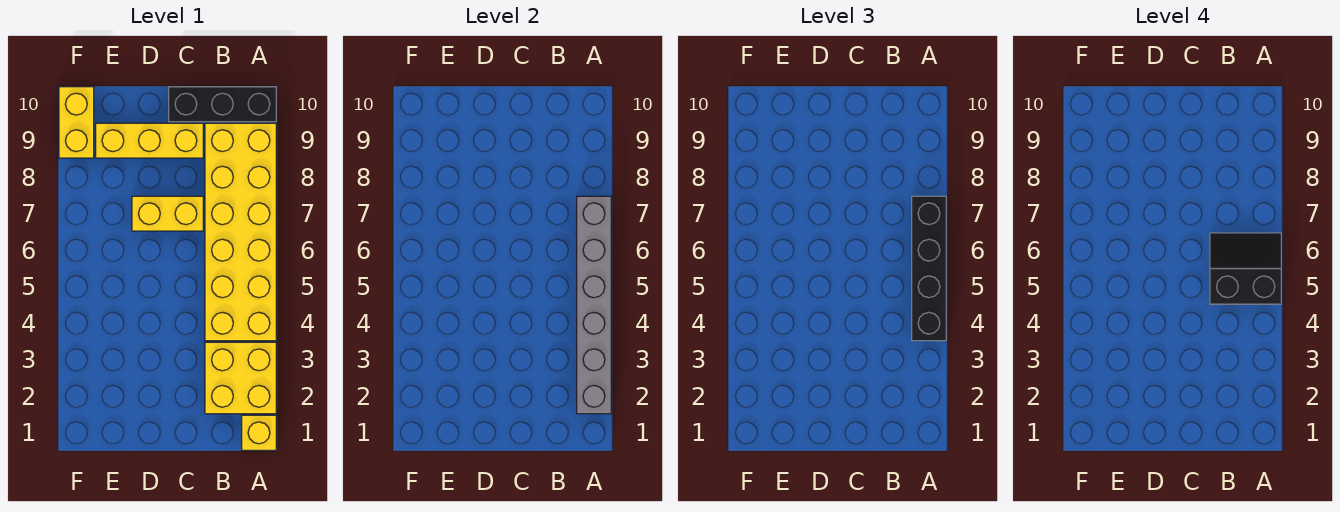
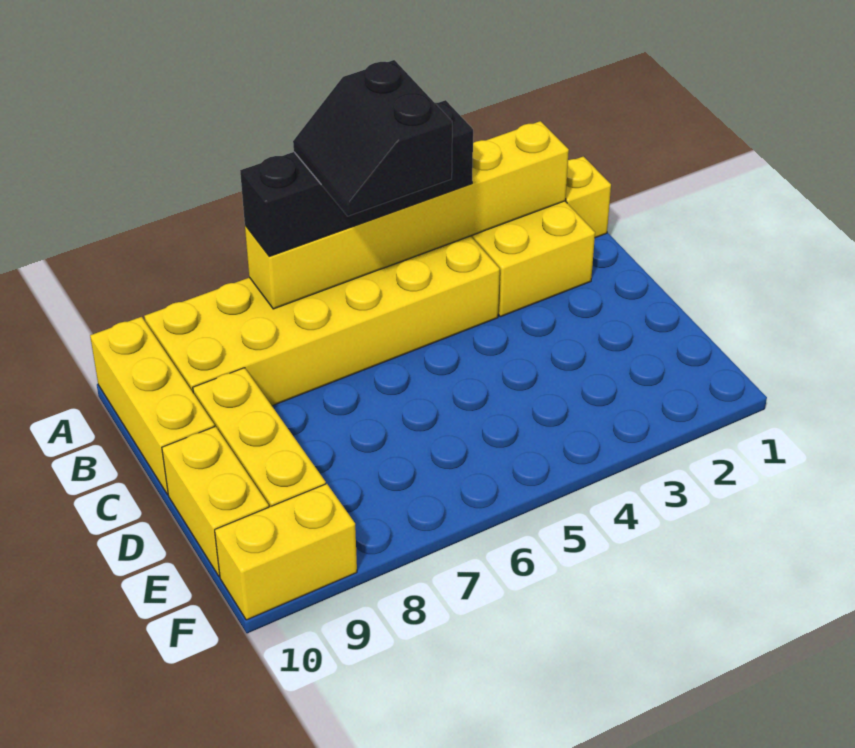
grey 1x6 brick [577,196,611,414] -> yellow 1x6 brick [245,121,569,309]
black 1x3 brick [169,87,276,122] -> yellow 1x3 brick [90,317,215,495]
yellow 1x2 brick [132,196,203,231] -> yellow 1x2 brick moved to [162,427,269,577]

